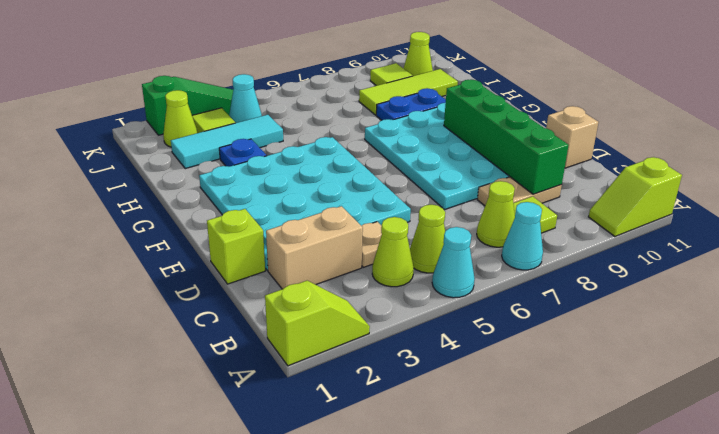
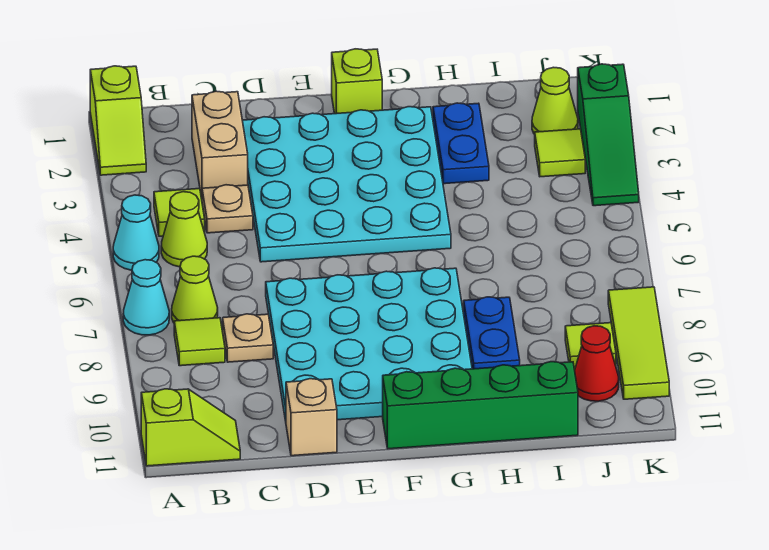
lime 1x2 slope [589,157,682,236] -> lime 1x2 slope turned to [141,389,240,466]
lime 1x1 cone [372,217,414,287] -> lime 1x1 tile [154,189,205,236]
tan 1x2 plate [477,177,562,206] -> tan 1x1 plate [223,314,273,362]
green 1x4 brick [444,79,569,194] -> green 1x4 brick moved to [383,362,578,449]
lime 1x1 brick [207,209,265,284] -> lime 1x1 brick moved to [332,49,382,114]
blue 1x1 plate [219,139,267,167] -> blue 1x2 plate [433,103,489,184]
cyan 1x3 tile [171,115,283,169] -> none
lime 1x3 tile [359,69,458,115] -> lime 1x3 tile moved to [608,287,669,399]
cyan 1x1 cone [229,74,262,123] -> none
lime 1x1 cone [404,32,433,76] -> red 1x1 cone [575,326,619,401]

